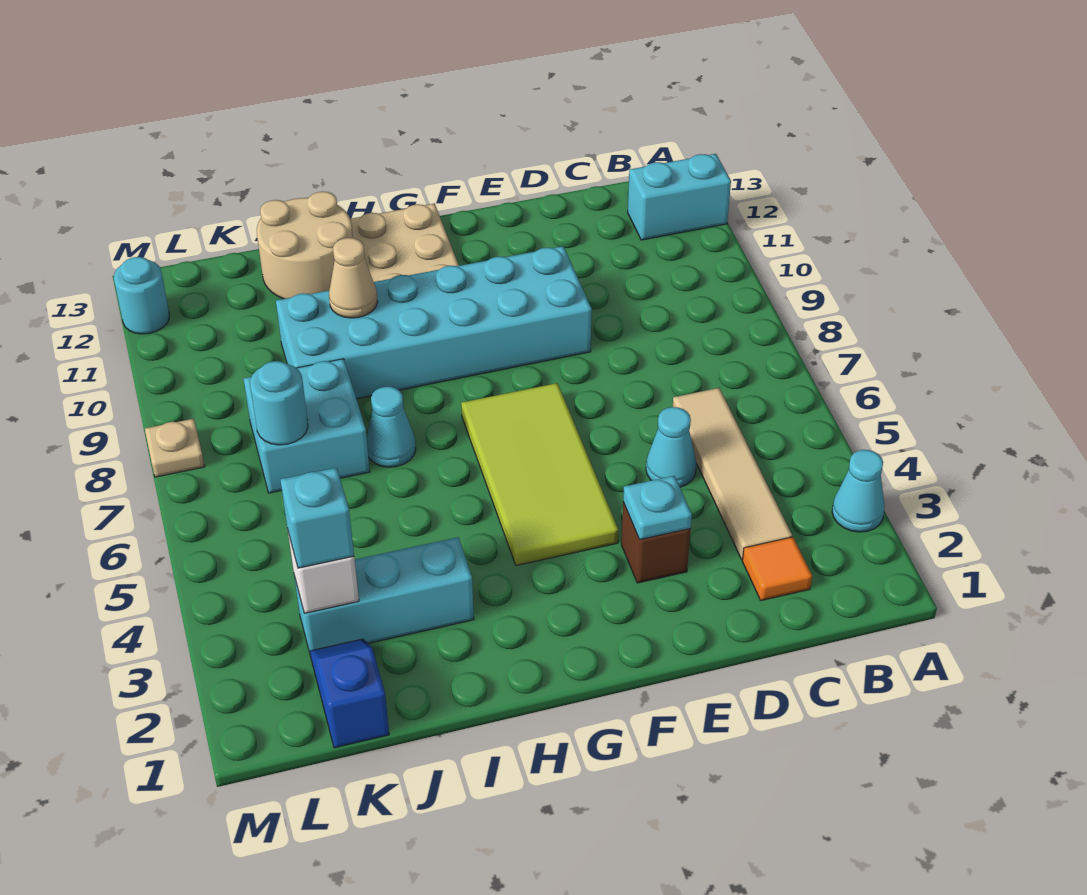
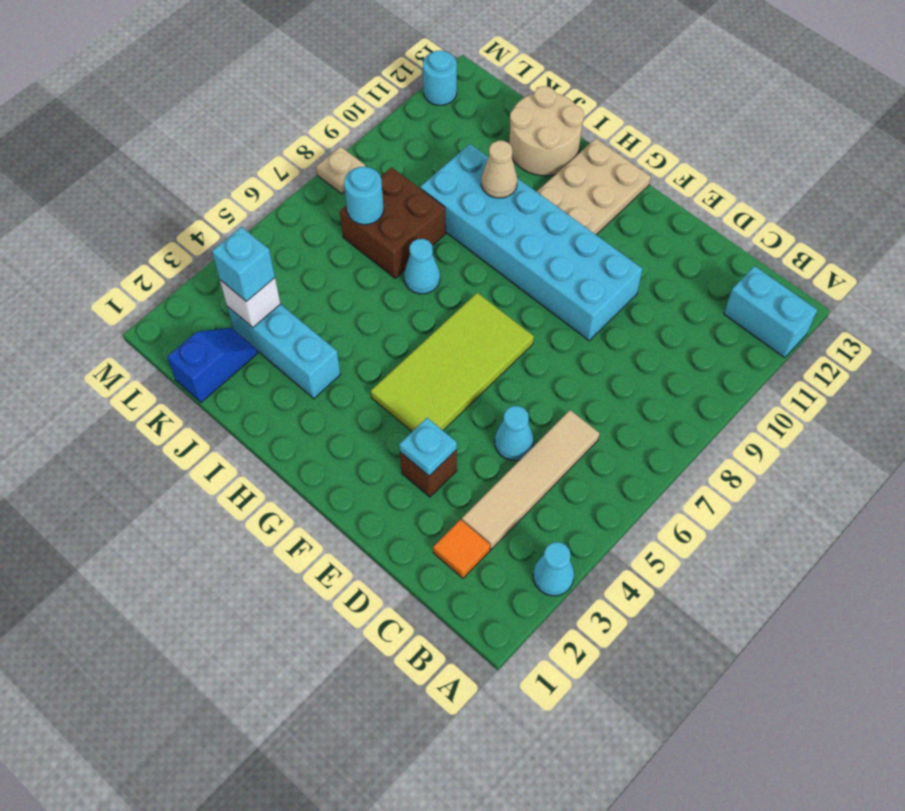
cyan 2x2 brick [244,359,370,493] -> brown 2x2 brick [340,167,446,278]

